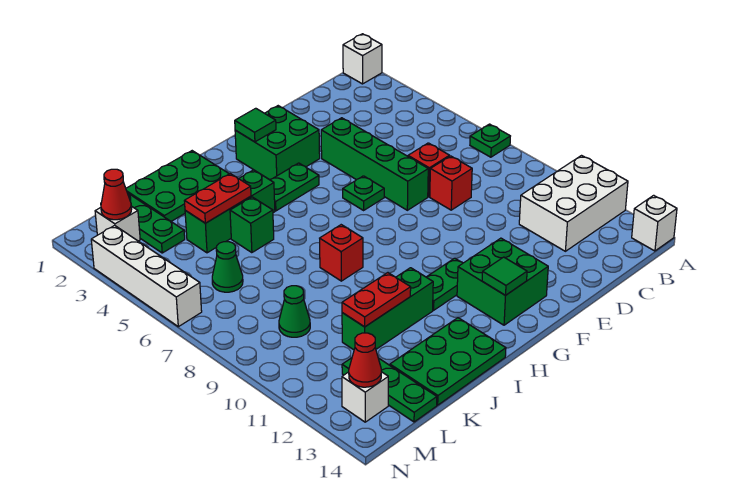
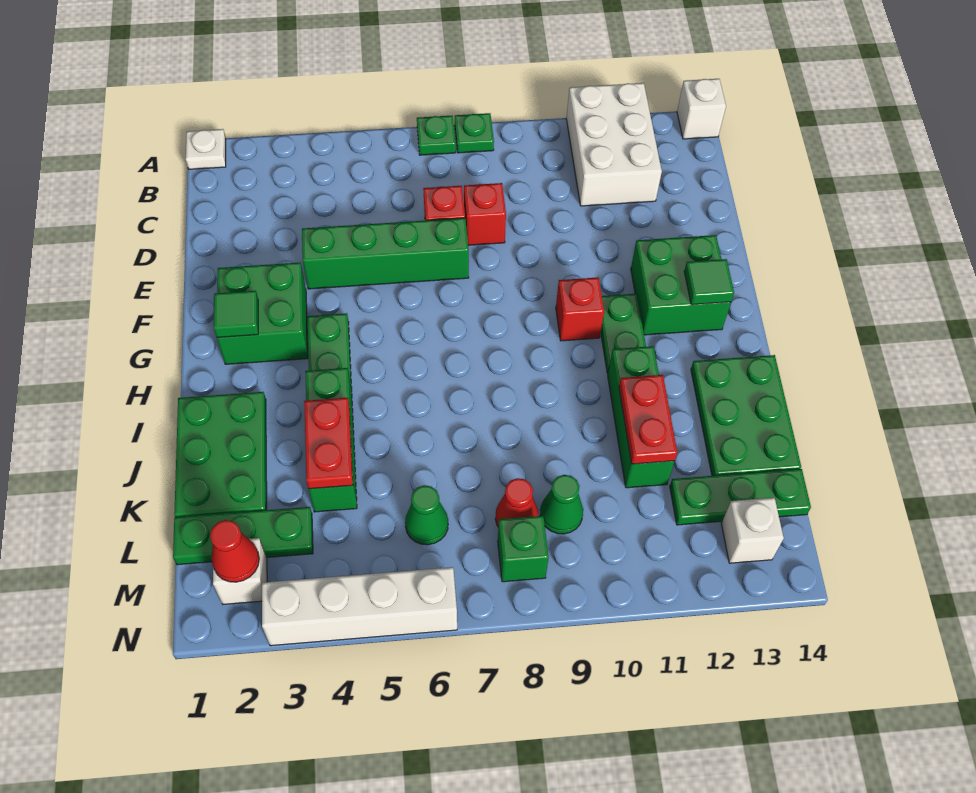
white 1x1 brick [343,34,382,84] -> white 1x1 plate [186,129,226,169]
green 1x1 plate [343,176,384,210] -> green 1x1 plate moved to [455,113,494,153]
red 1x1 brick [320,225,363,281] -> red 1x1 brick moved to [556,277,604,341]
green 1x1 brick [230,197,274,253] -> green 1x1 brick moved to [498,516,549,582]
red 1x1 cone [349,333,381,387] -> red 1x1 cone moved to [495,478,538,526]

